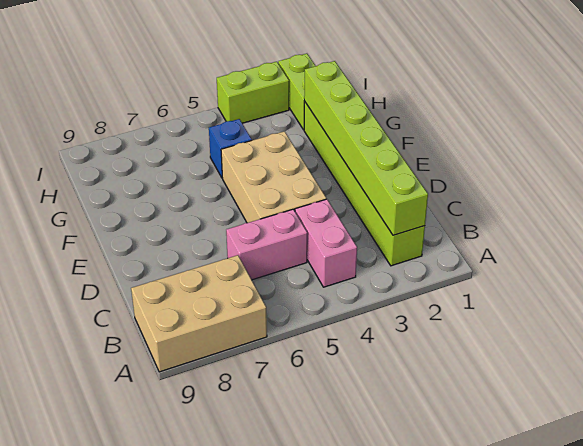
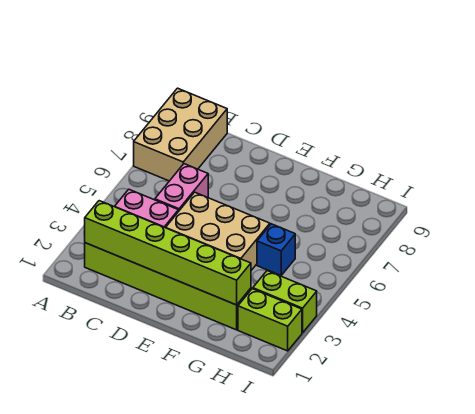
lime 1x2 brick [217,62,289,123] -> lime 1x2 brick turned to [253,271,317,333]

